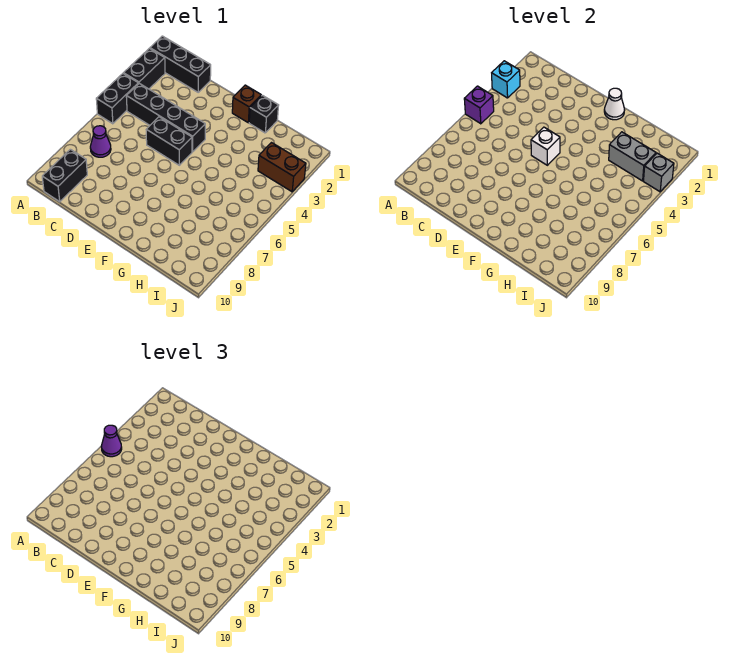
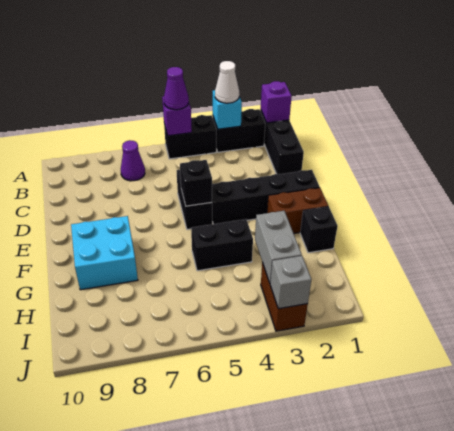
none -> purple 1x1 brick [261,81,292,123]
black 1x4 brick [126,83,205,152] -> black 1x4 brick turned to [212,170,320,224]
black 1x2 brick [42,149,87,202] -> black 1x2 brick moved to [191,219,253,271]
white 1x1 brick [531,127,560,165] -> black 1x1 brick [180,160,212,206]
brown 1x1 brick [232,85,261,123] -> brown 1x2 brick [267,188,328,233]
white 1x1 cone [604,88,625,120] -> white 1x1 cone moved to [215,61,239,103]
none -> cyan 2x2 brick [71,216,138,290]

